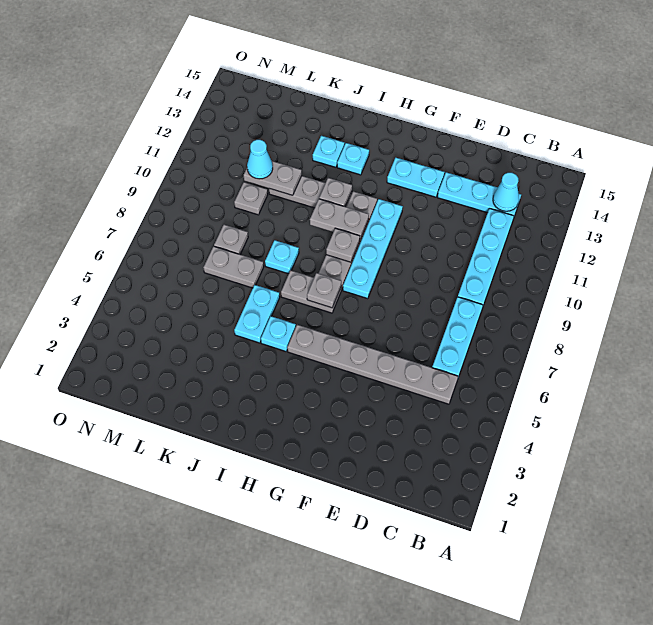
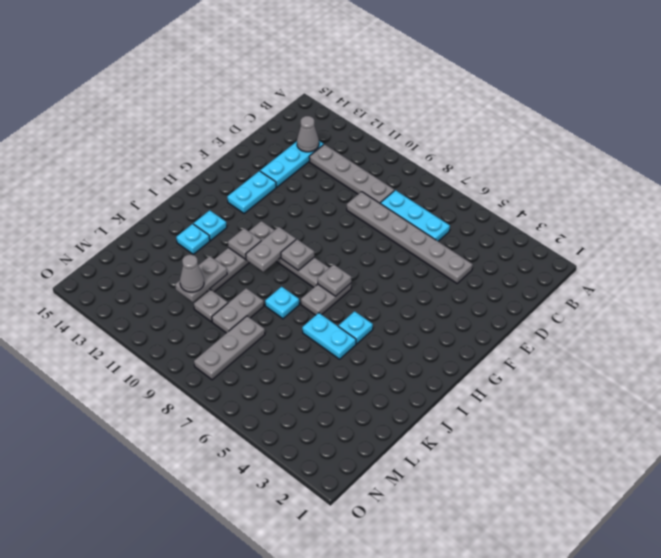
grey 1x6 plate [287,325,458,404] -> grey 1x6 plate turned to [347,192,473,283]
cyan 1x4 plate [458,208,514,305] -> grey 1x4 plate [309,144,394,203]
cyan 1x1 cone [493,173,519,211] -> grey 1x1 cone [297,116,319,152]
cyan 1x4 plate [343,199,403,298] -> none
grey 1x2 plate [203,246,264,288] -> grey 1x2 plate moved to [212,288,264,333]
grey 1x1 plate [214,225,248,254] -> grey 1x3 plate [194,316,265,380]
cyan 1x1 cone [247,140,273,179] -> grey 1x1 cone [180,255,204,292]

